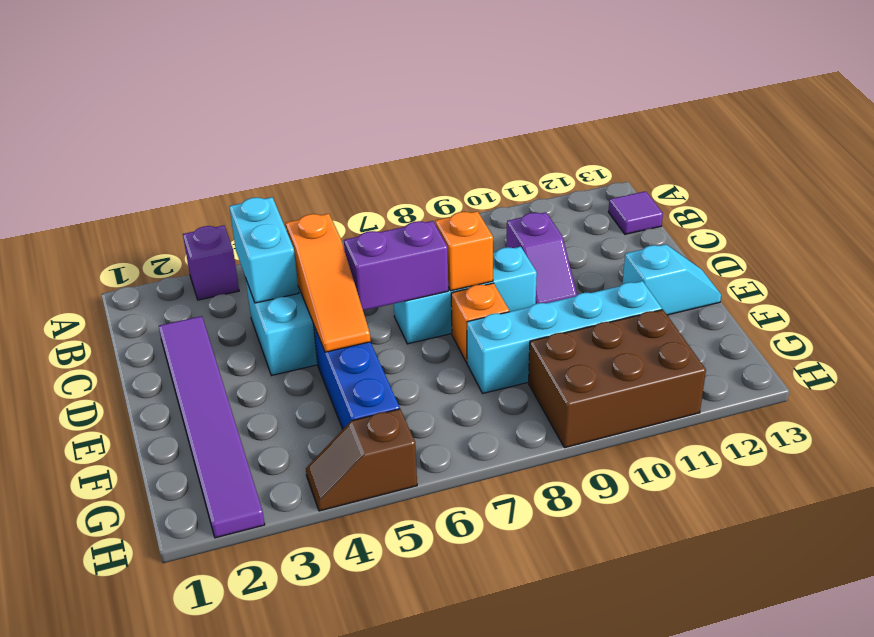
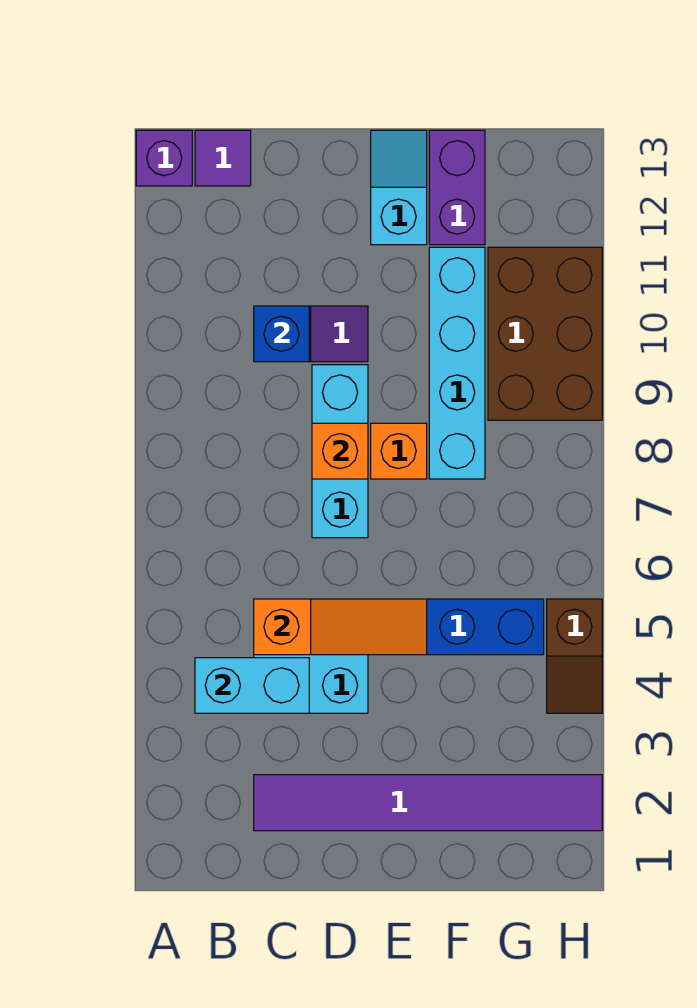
purple 1x1 brick [183,226,239,300] -> purple 1x1 brick moved to [136,130,192,186]
none -> blue 1x1 brick [254,306,309,362]
purple 1x2 brick [344,221,448,310] -> purple 1x2 brick moved to [429,130,485,245]

